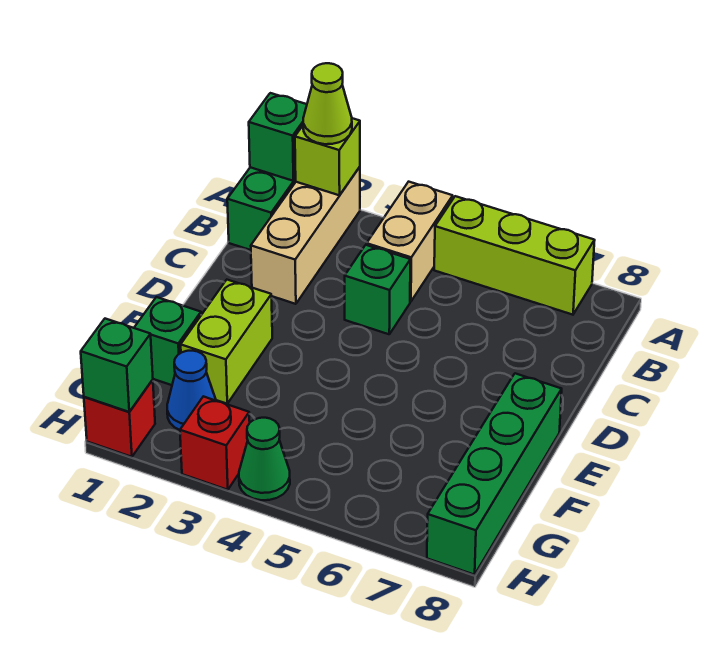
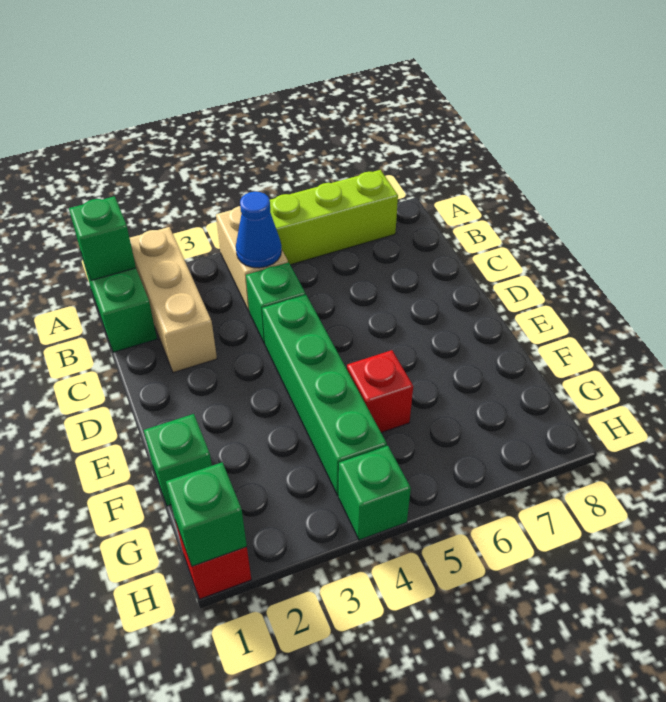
lime 1x1 brick [295,118,360,195] -> none
lime 1x1 cone [303,63,352,144] -> none
lime 1x2 brick [181,280,272,404] -> none
green 1x4 brick [427,373,562,575] -> green 1x4 brick moved to [262,295,387,496]
blue 1x1 cone [167,351,216,430] -> blue 1x1 cone moved to [236,192,281,268]
red 1x1 brick [180,396,250,490] -> red 1x1 brick moved to [347,350,413,433]
green 1x1 cone [239,418,290,500] -> green 1x1 brick [339,446,411,540]

